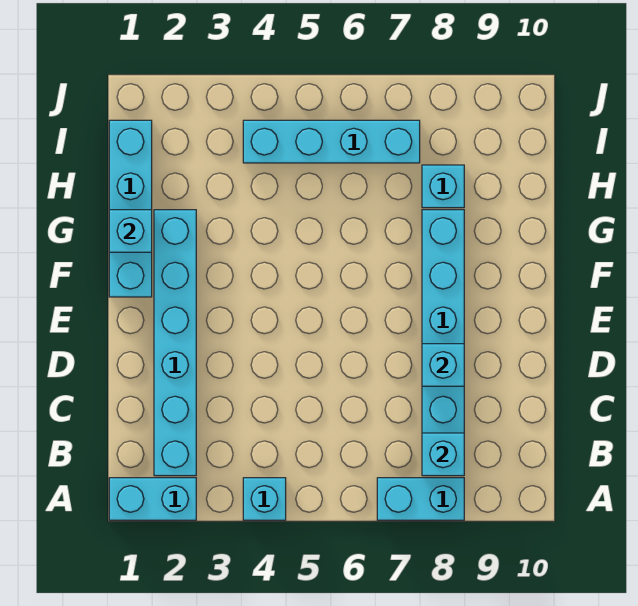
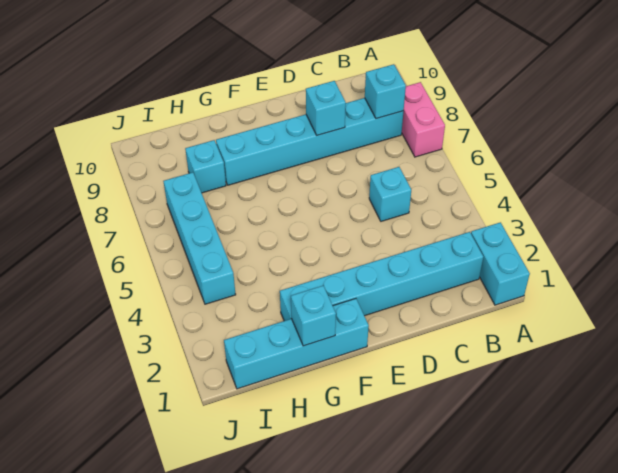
cyan 1x1 brick [243,478,286,520] -> cyan 1x1 brick moved to [369,167,411,221]
cyan 1x2 brick [377,478,464,520] -> pink 1x2 brick [402,82,445,157]

